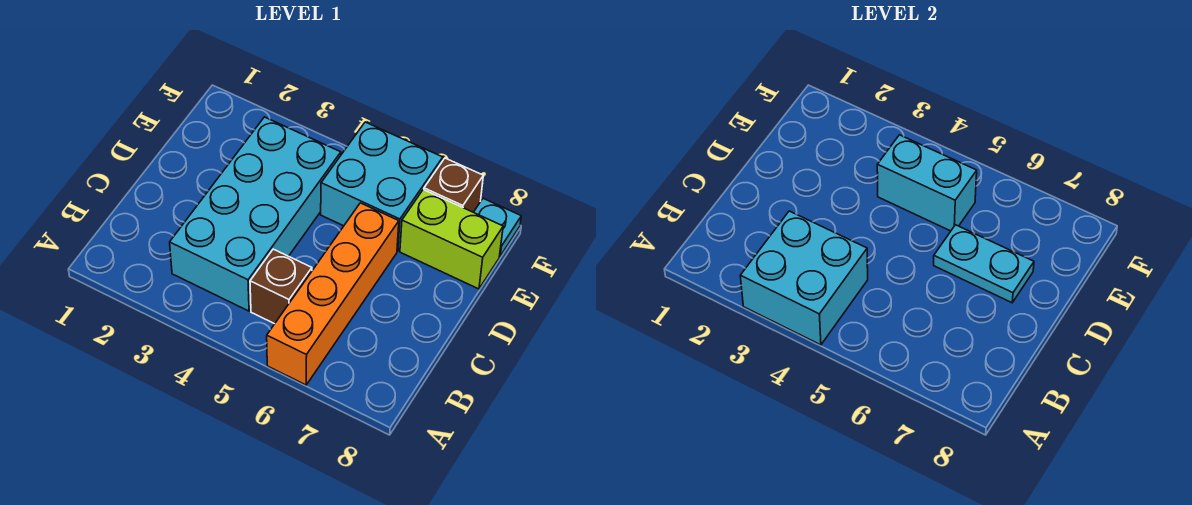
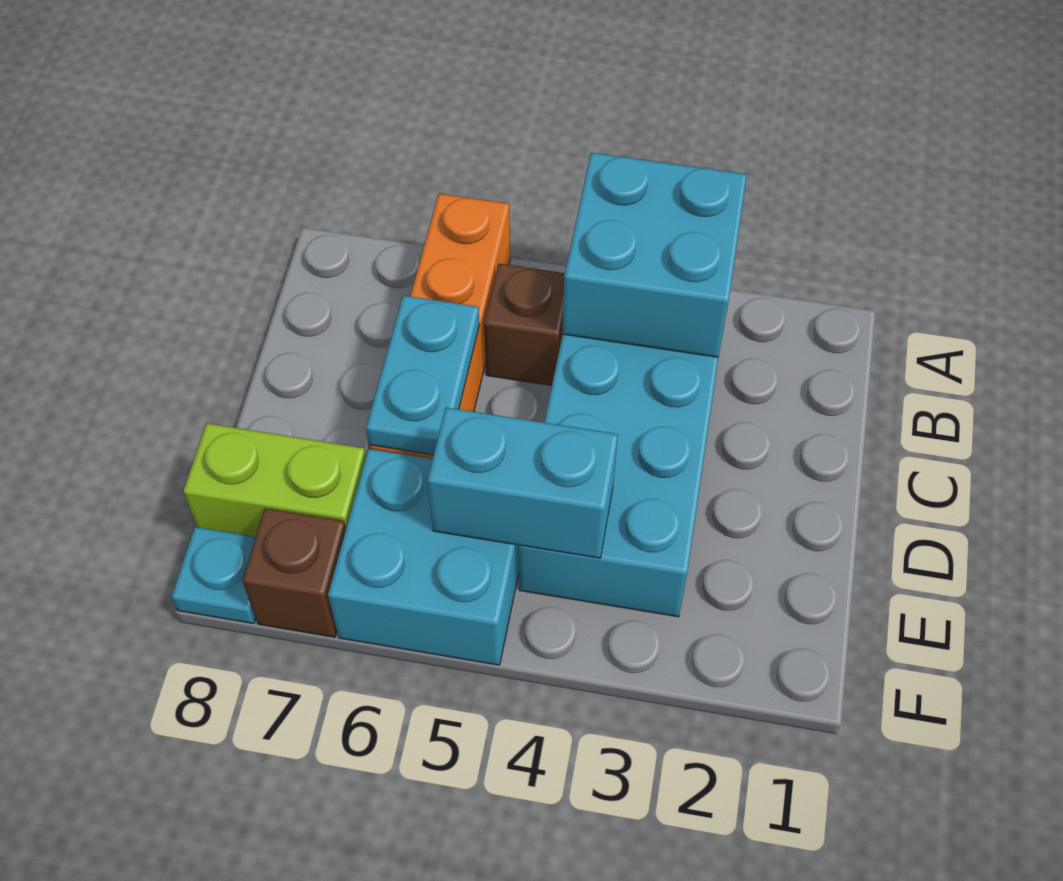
cyan 1x2 plate [934,225,1034,303] -> cyan 1x2 plate turned to [366,296,479,455]

